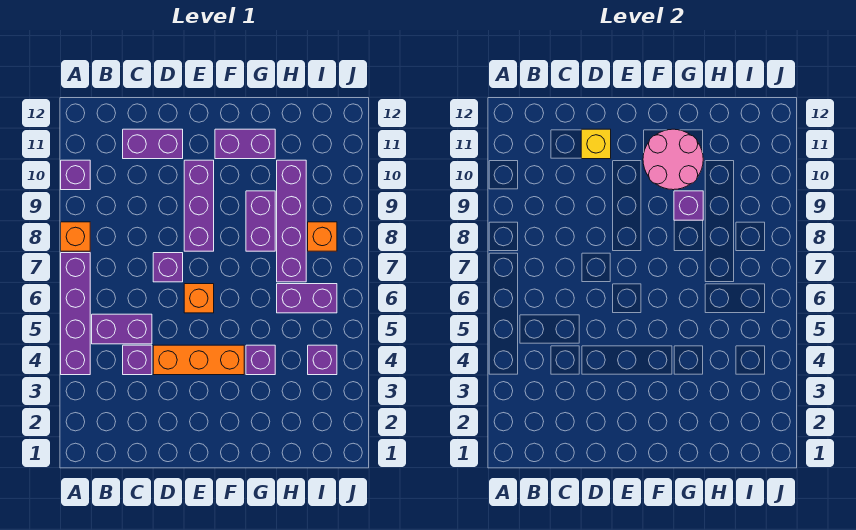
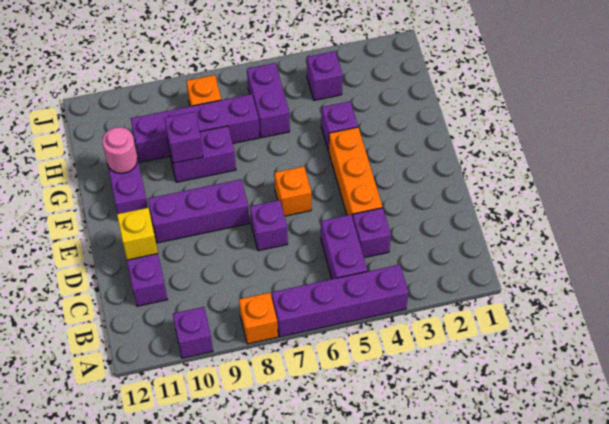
pink 2x2 round brick [643,129,703,190] -> pink 1x1 round brick [103,127,137,173]

